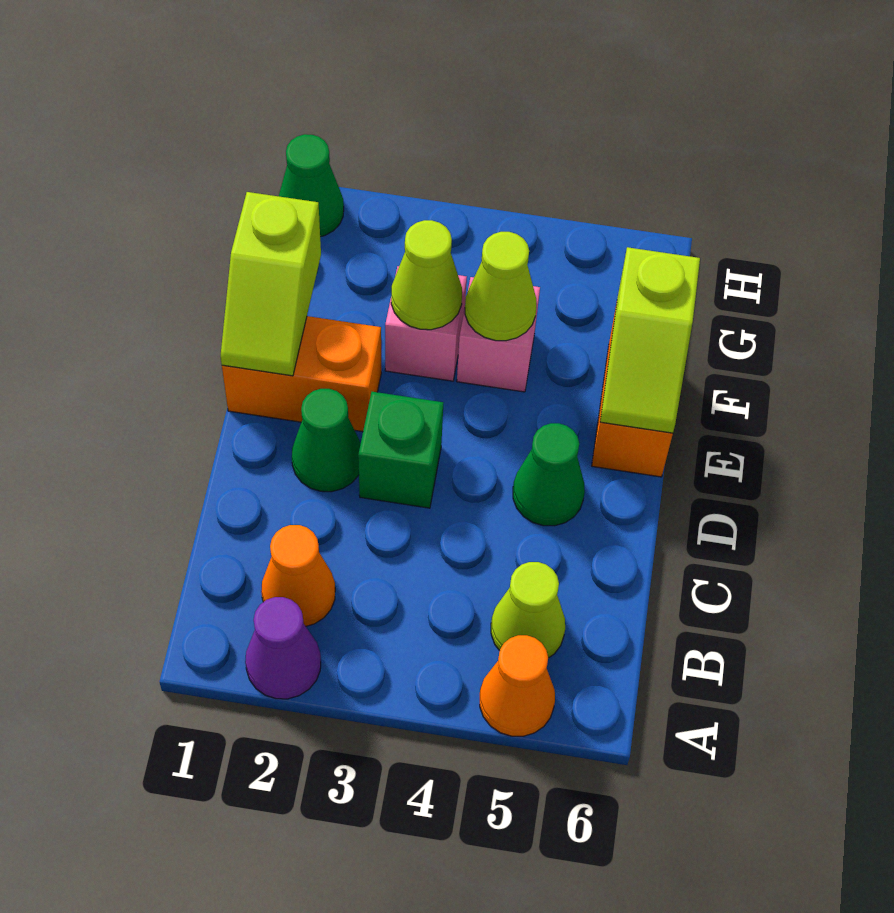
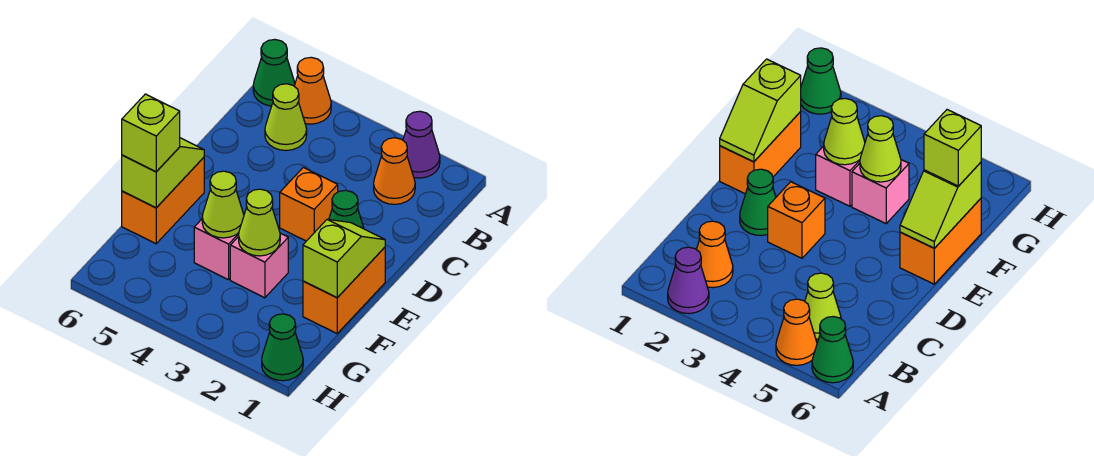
green 1x1 brick [358,392,443,508] -> orange 1x1 brick [280,167,338,241]
green 1x1 cone [513,423,585,526] -> green 1x1 cone moved to [253,40,295,106]
orange 1x2 brick [222,316,381,432] -> orange 1x2 brick turned to [303,247,385,333]
none -> lime 1x1 brick [122,94,180,172]

